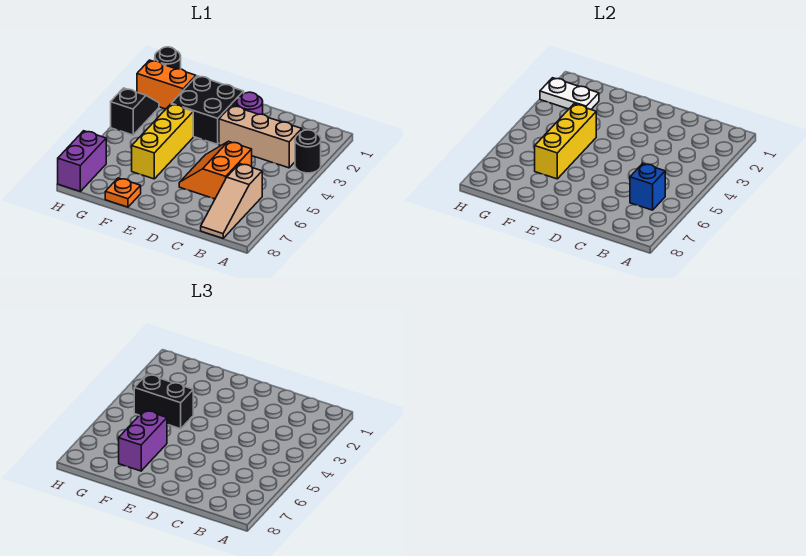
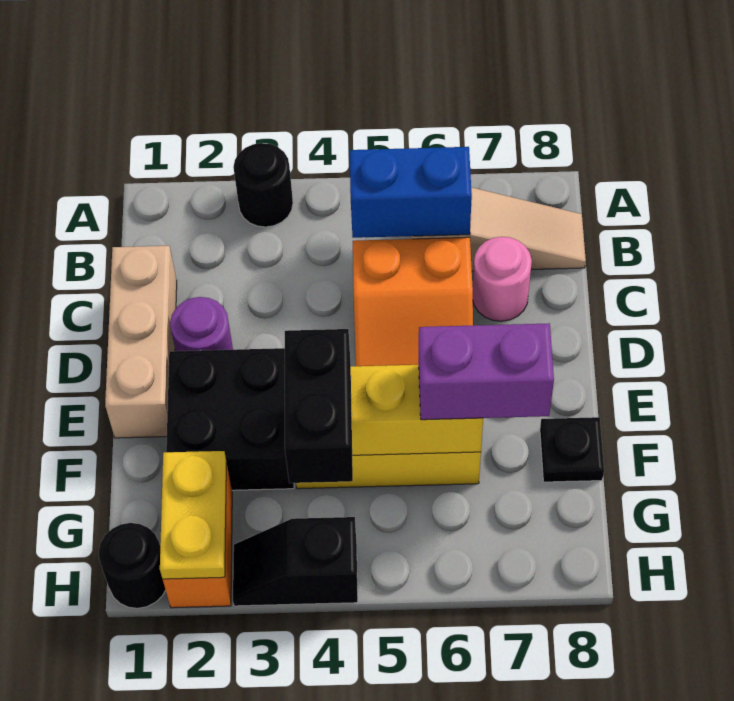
tan 1x3 brick [219,106,302,168] -> tan 1x3 brick moved to [105,246,177,438]
blue 1x1 brick [630,164,665,210] -> blue 1x2 brick [350,147,472,238]
none -> pink 1x1 round brick [473,237,532,321]
orange 1x1 plate [105,178,141,207] -> black 1x1 plate [540,417,604,482]
white 1x2 plate [540,78,599,109] -> yellow 1x2 plate [160,451,226,579]
purple 1x2 brick [58,131,106,191] -> none

